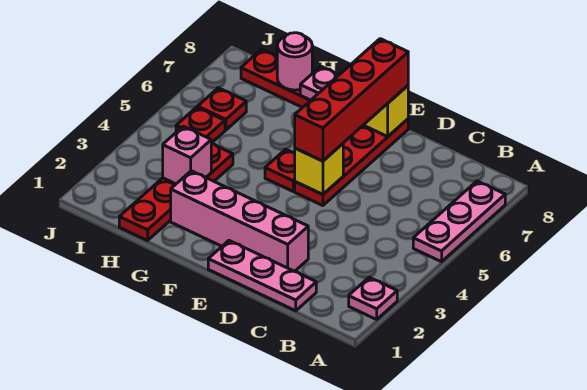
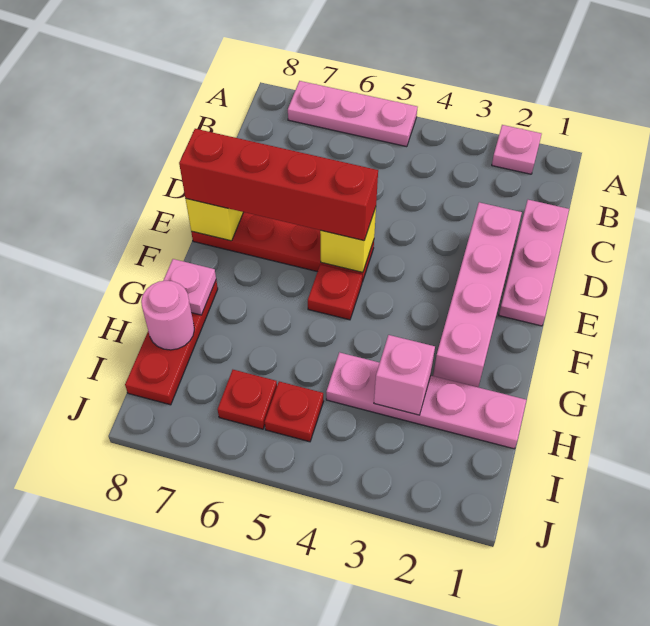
red 1x4 plate [119,144,233,241] -> pink 1x4 plate [326,352,527,449]

